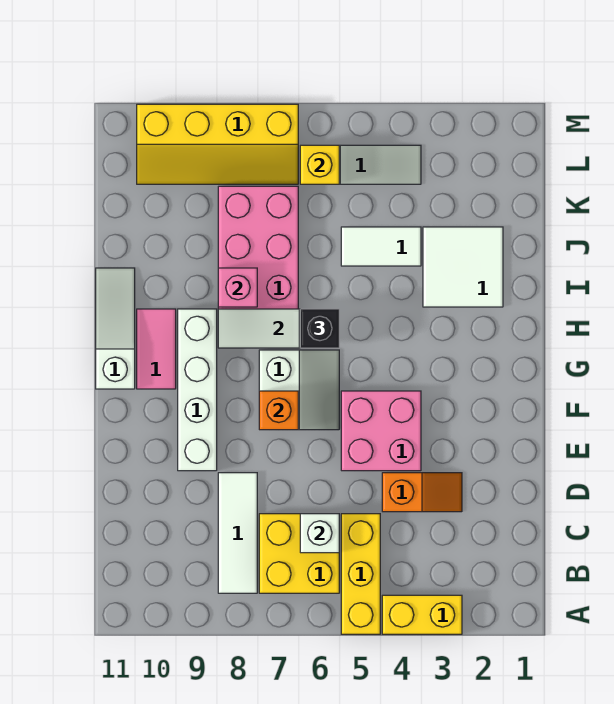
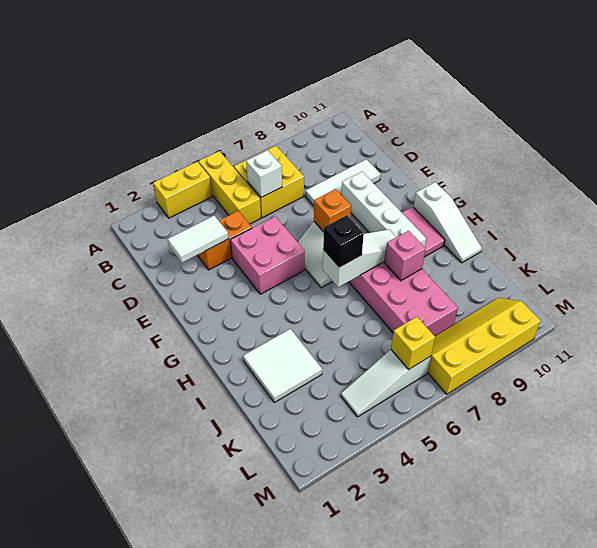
white 1x3 tile [218,473,257,593] -> white 1x3 tile turned to [305,159,381,206]
orange 1x2 slope [382,473,462,512] -> orange 1x2 brick [197,211,252,270]
white 1x2 tile [341,227,421,266] -> white 1x2 tile moved to [168,216,229,263]

